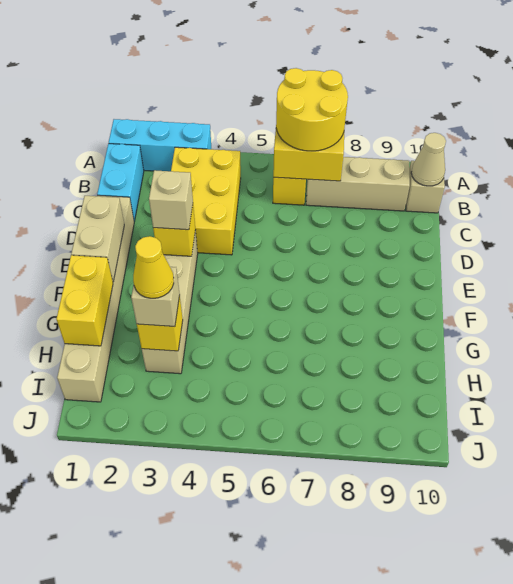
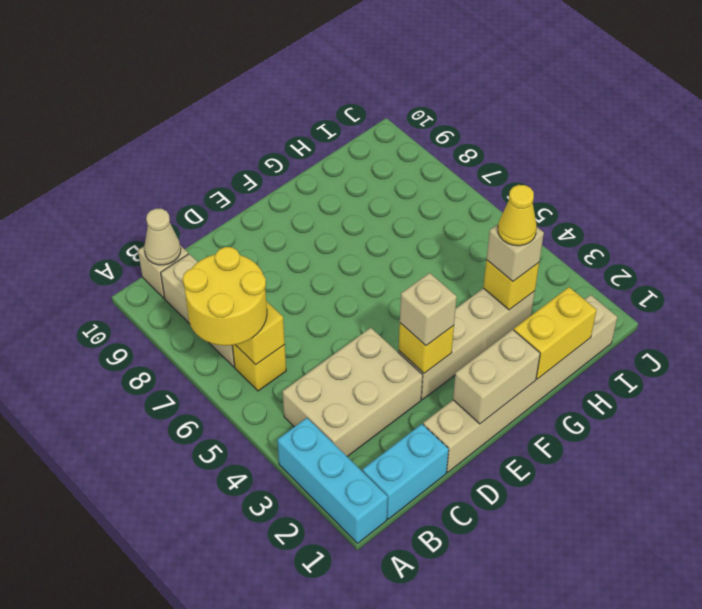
yellow 2x3 brick [171,147,241,255] -> tan 2x3 brick [283,328,423,456]

